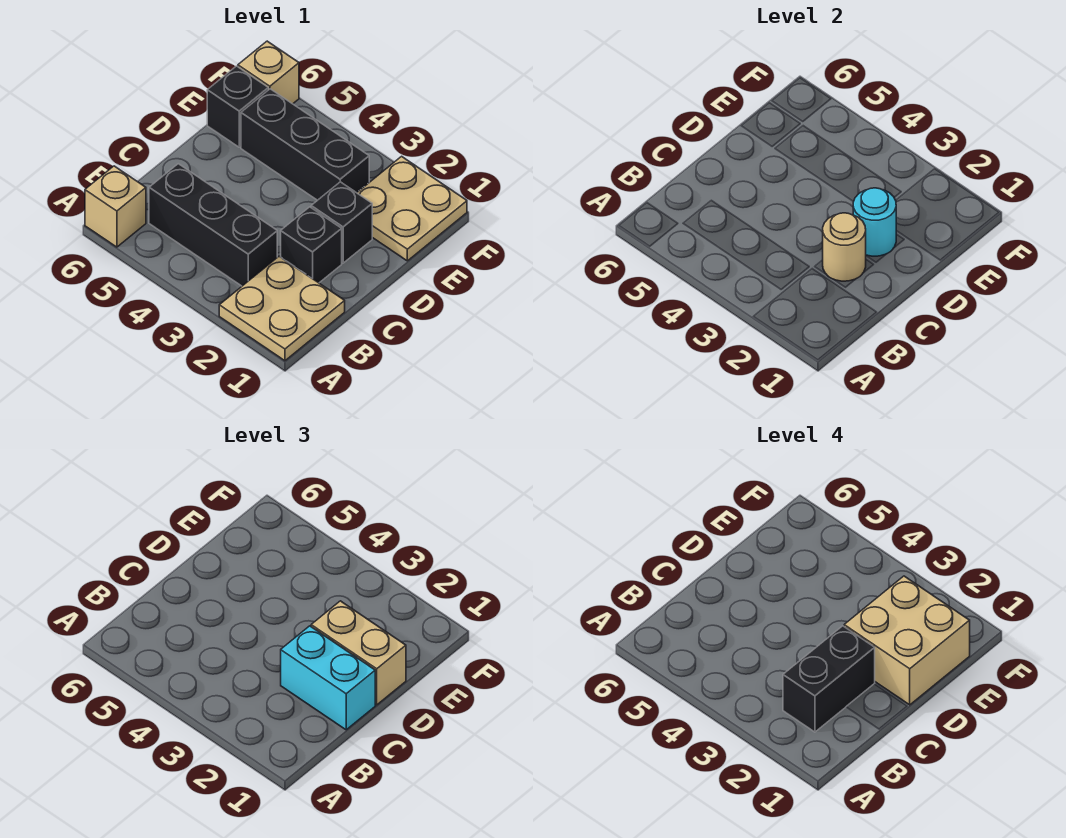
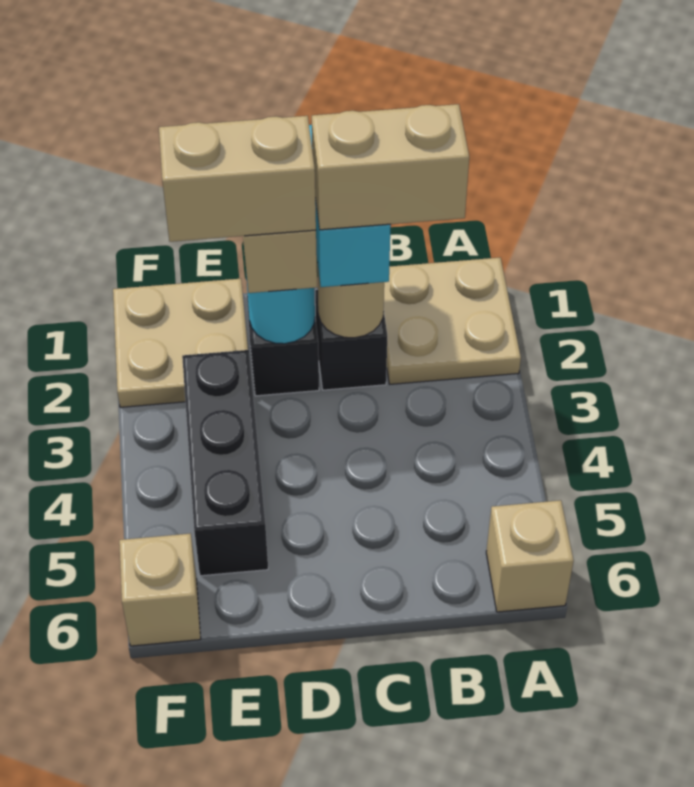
black 1x2 brick [783,626,875,732] -> tan 1x2 brick [312,104,469,230]
black 1x3 brick [149,164,277,286] -> none
tan 2x2 brick [844,576,970,705] -> tan 1x2 brick [159,116,316,242]
black 1x1 brick [207,66,268,147] -> none

